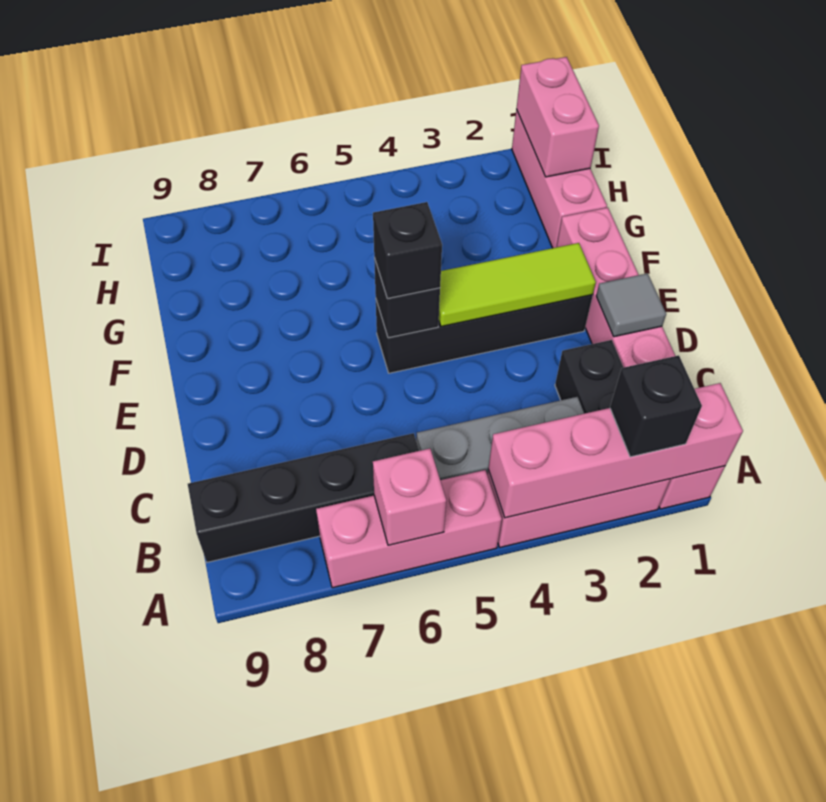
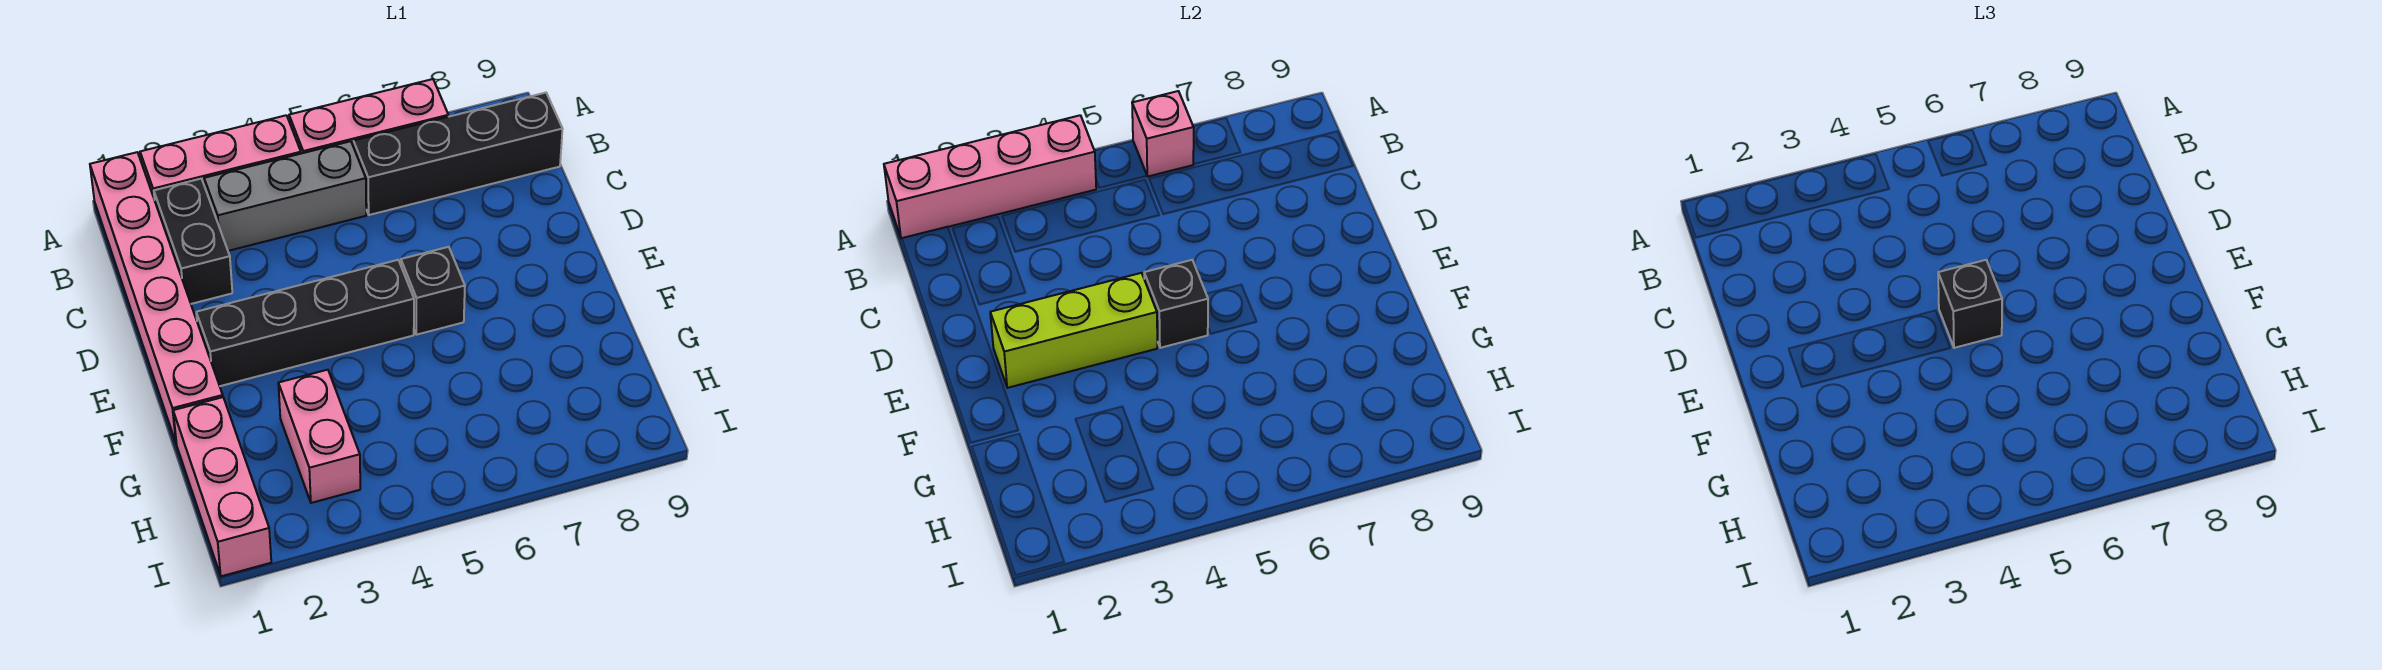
black 1x1 brick [610,355,702,457] -> black 1x1 brick moved to [401,247,465,335]
grey 1x1 tile [596,273,666,337] -> none
lime 1x3 tile [439,243,596,327] -> lime 1x3 brick [990,273,1157,388]
pink 1x2 brick [516,57,599,177] -> pink 1x2 brick moved to [278,370,360,503]

